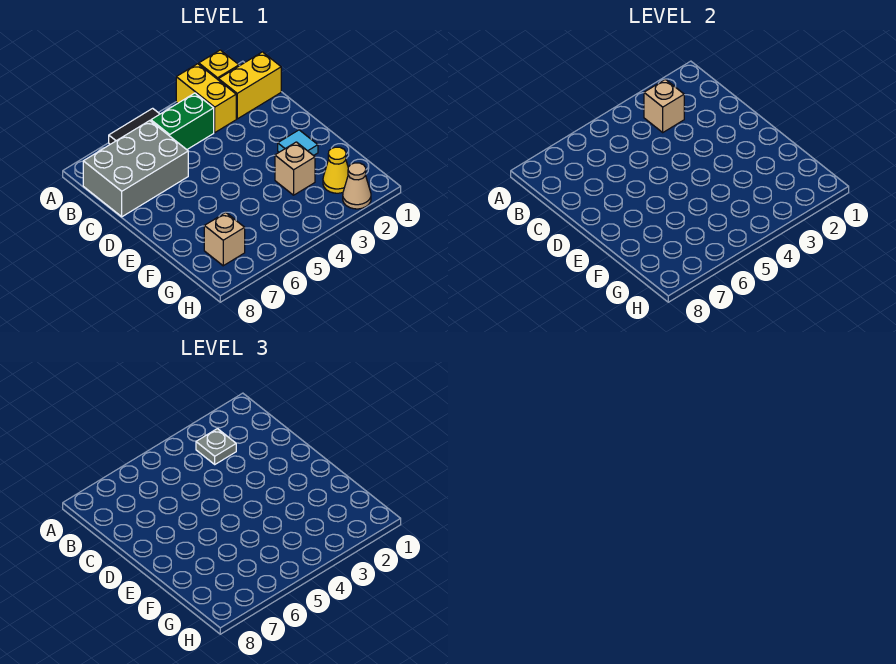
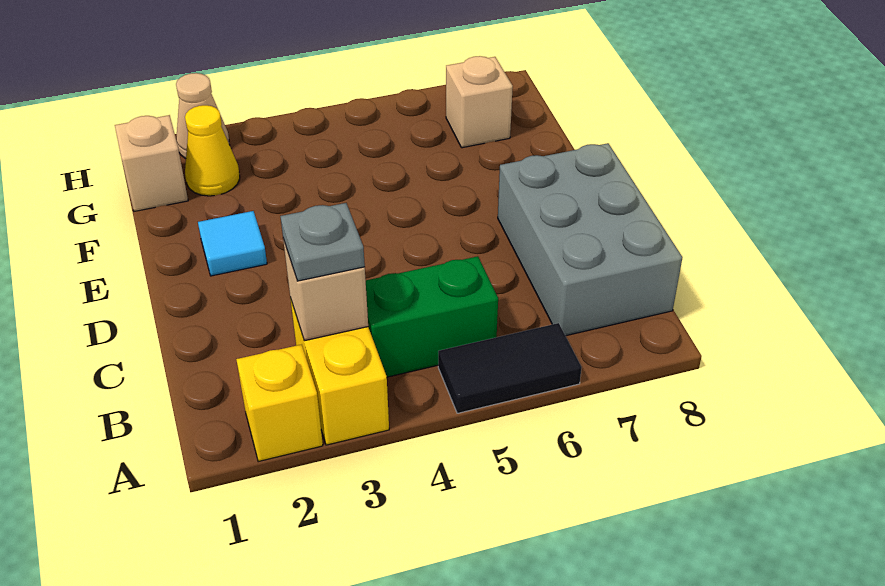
yellow 1x2 brick [219,52,281,119] -> none
grey 2x3 brick [83,121,188,217] -> grey 2x3 brick turned to [498,143,683,336]
tan 1x1 brick [275,142,315,195] -> tan 1x1 brick moved to [115,115,188,211]

